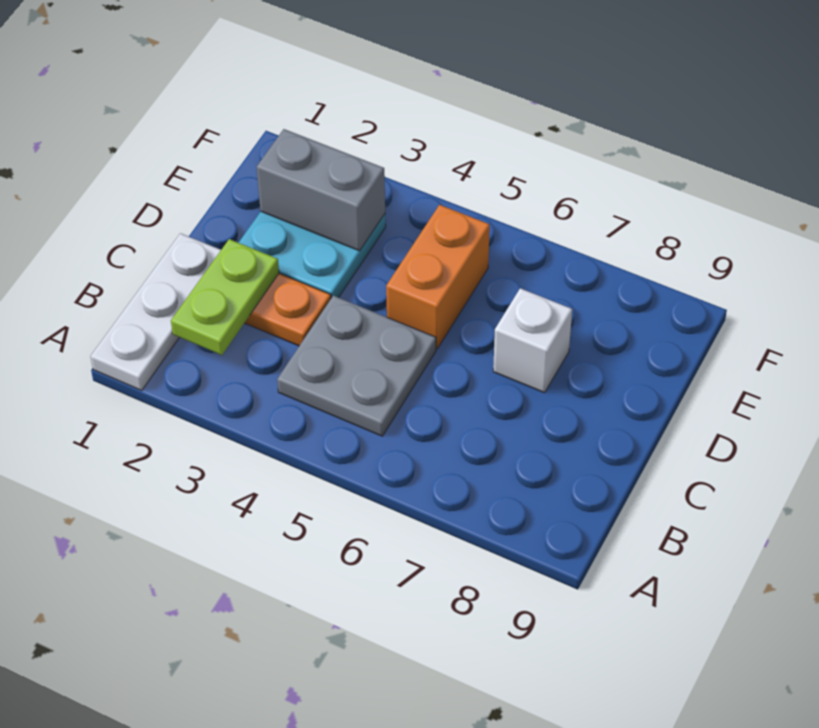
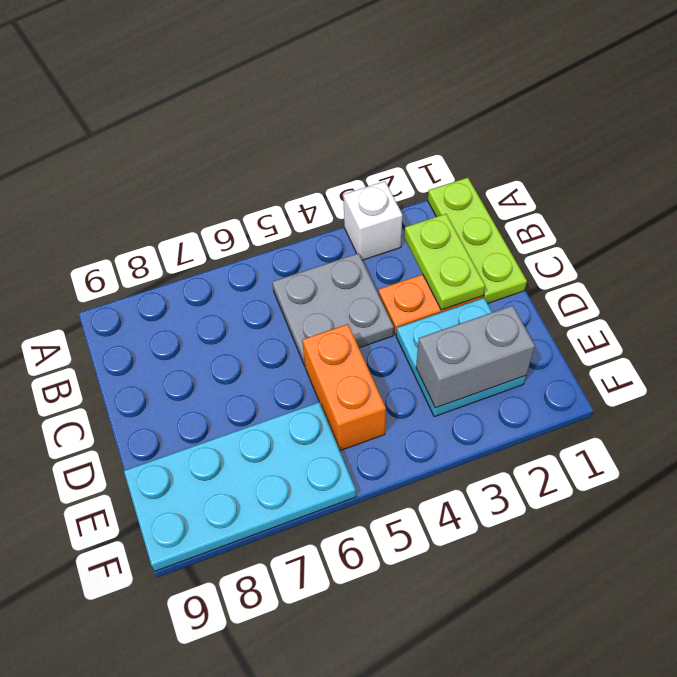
white 1x3 plate [90,233,221,390] -> lime 1x3 plate [428,178,527,304]
white 1x1 brick [493,288,572,393] -> white 1x1 brick moved to [343,181,402,260]
none -> cyan 2x4 plate [124,402,356,571]

